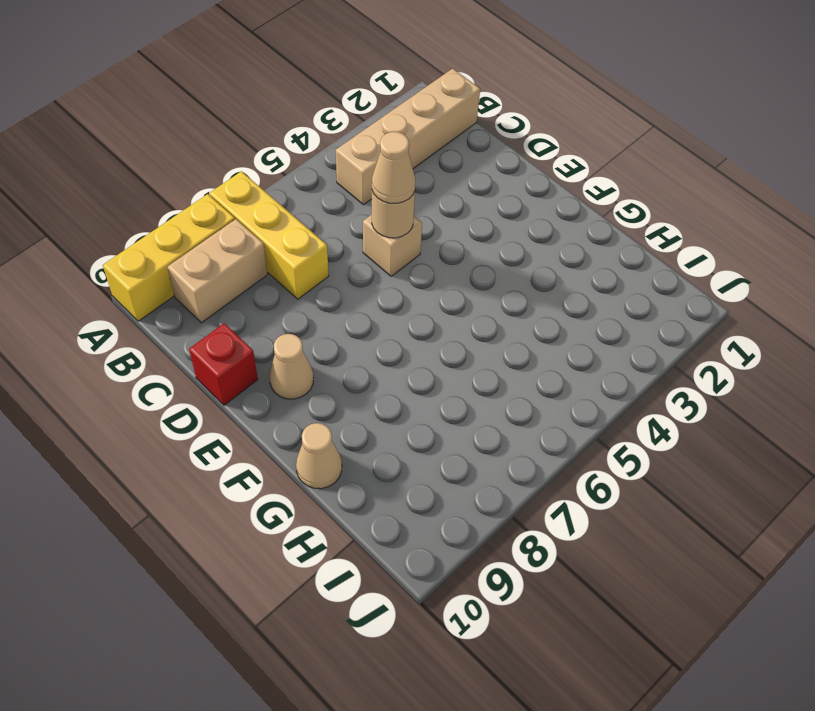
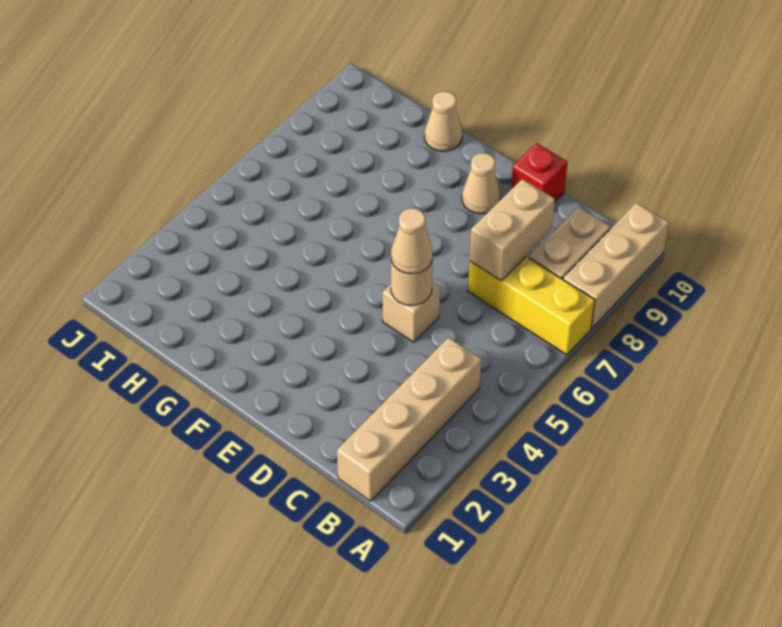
yellow 1x3 brick [103,194,235,321] -> tan 1x3 brick [563,203,669,328]
none -> tan 1x2 brick [469,179,555,281]

